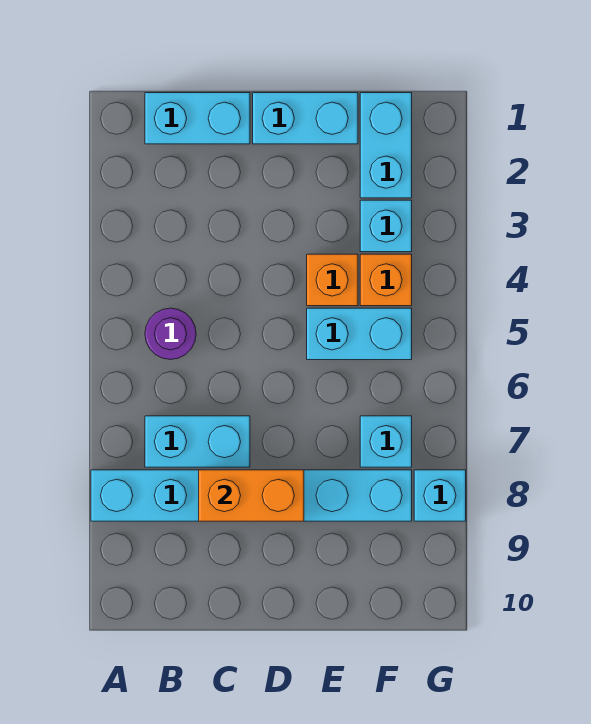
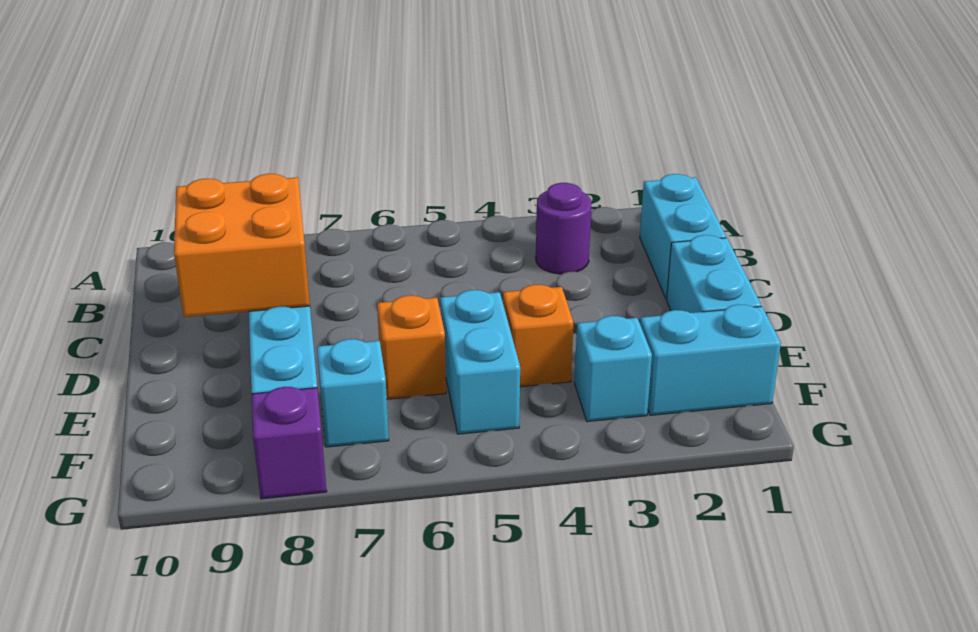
purple 1x1 round brick [145,308,196,360] -> purple 1x1 round brick moved to [536,183,592,274]
cyan 1x2 brick [145,416,250,467] -> none
orange 1x2 brick [199,470,304,521] -> orange 2x2 brick [174,174,310,317]
orange 1x1 brick [360,254,412,306] -> orange 1x1 brick moved to [377,295,446,399]
cyan 1x1 brick [414,470,466,521] -> purple 1x1 brick [252,387,327,499]

